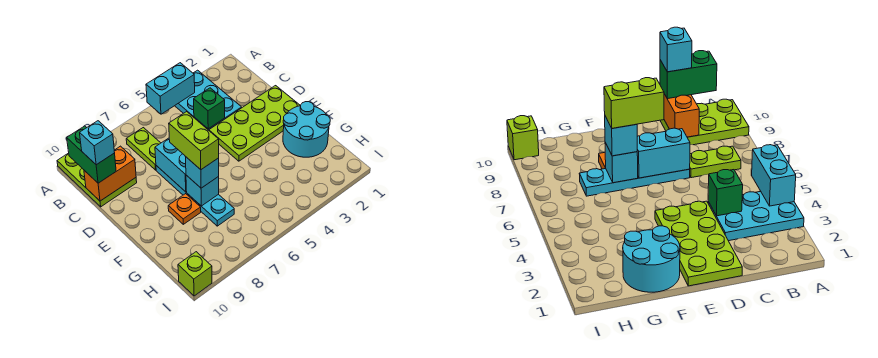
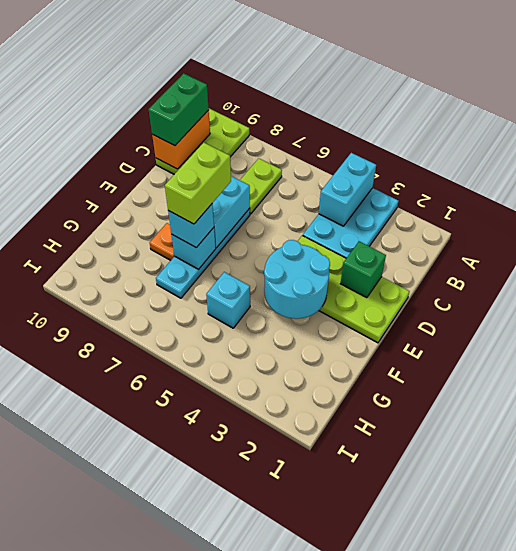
cyan 1x2 brick [146,63,195,114] -> cyan 1x2 brick turned to [319,153,376,226]
green 1x1 brick [194,88,225,129] -> green 1x1 brick moved to [340,241,386,298]
orange 1x2 brick [84,146,136,201] -> orange 1x2 brick turned to [152,110,210,169]
cyan 1x1 brick [80,121,115,165] -> cyan 1x1 brick moved to [206,272,250,328]
cyan 2x2 round brick [283,102,330,157] -> cyan 2x2 round brick moved to [264,240,330,319]
lime 1x1 brick [178,252,212,296] -> none

